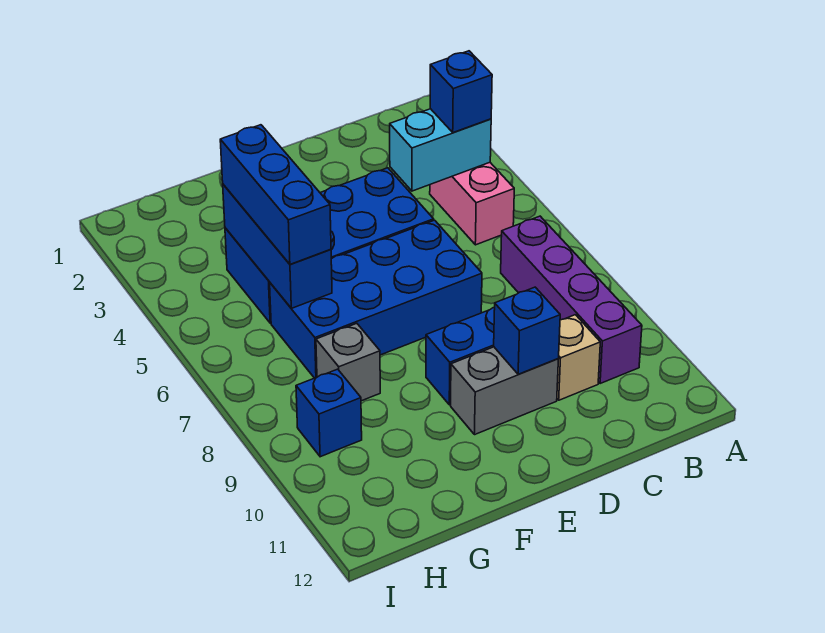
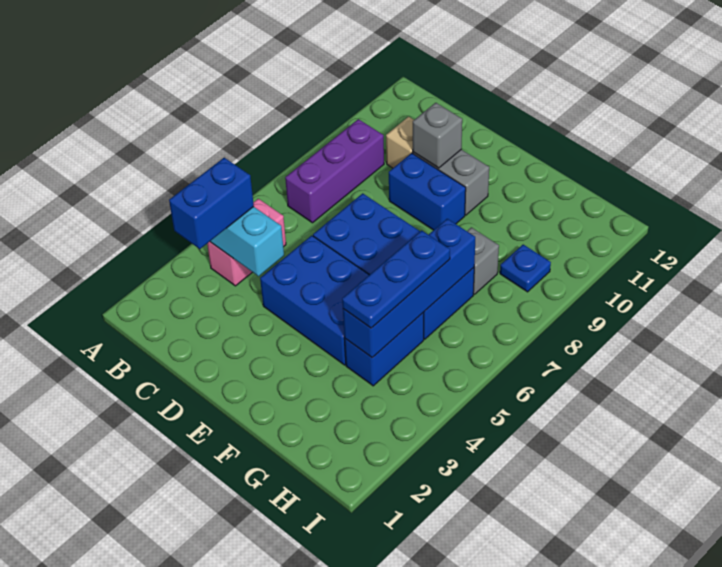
blue 1x1 brick [430,51,492,133] -> blue 1x2 brick [169,158,254,249]
purple 1x4 brick [501,216,642,383] -> purple 1x3 brick [285,119,384,223]
blue 1x1 brick [494,287,560,375] -> grey 1x1 brick [413,103,462,168]
blue 1x3 brick [223,185,332,308] -> blue 1x4 brick [343,219,475,358]
blue 1x3 brick [220,125,331,265] -> blue 1x3 plate [342,230,450,328]
blue 1x1 brick [296,369,362,457] -> blue 1x1 plate [500,245,551,292]

